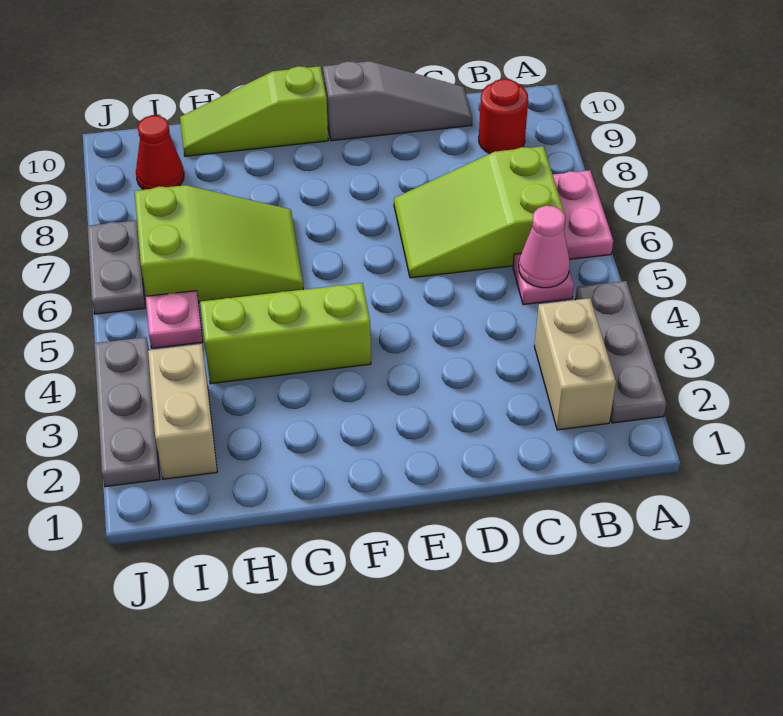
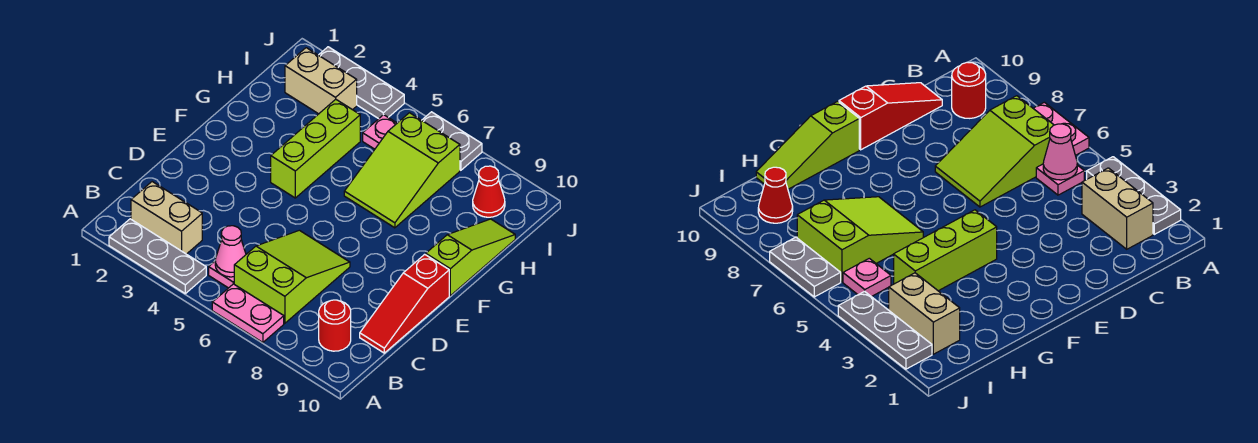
grey 1x3 slope [323,61,472,141] -> red 1x3 slope [360,254,449,353]

